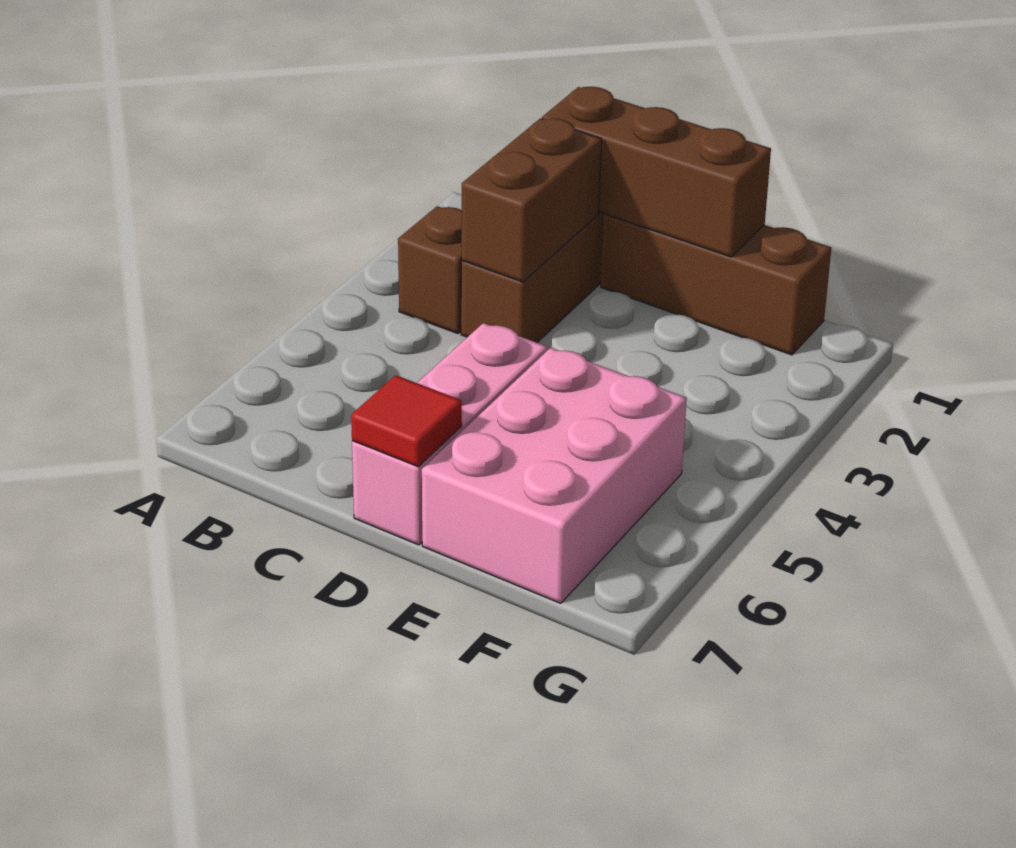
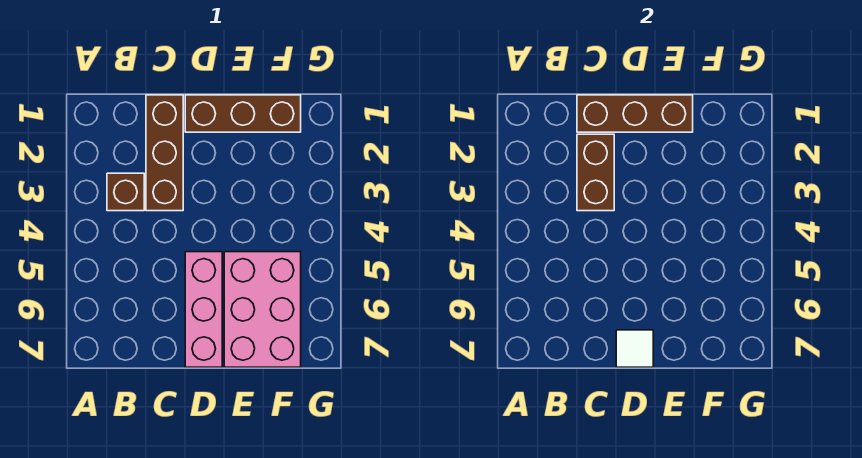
red 1x1 tile [351,375,462,467] -> white 1x1 tile [616,330,653,367]

